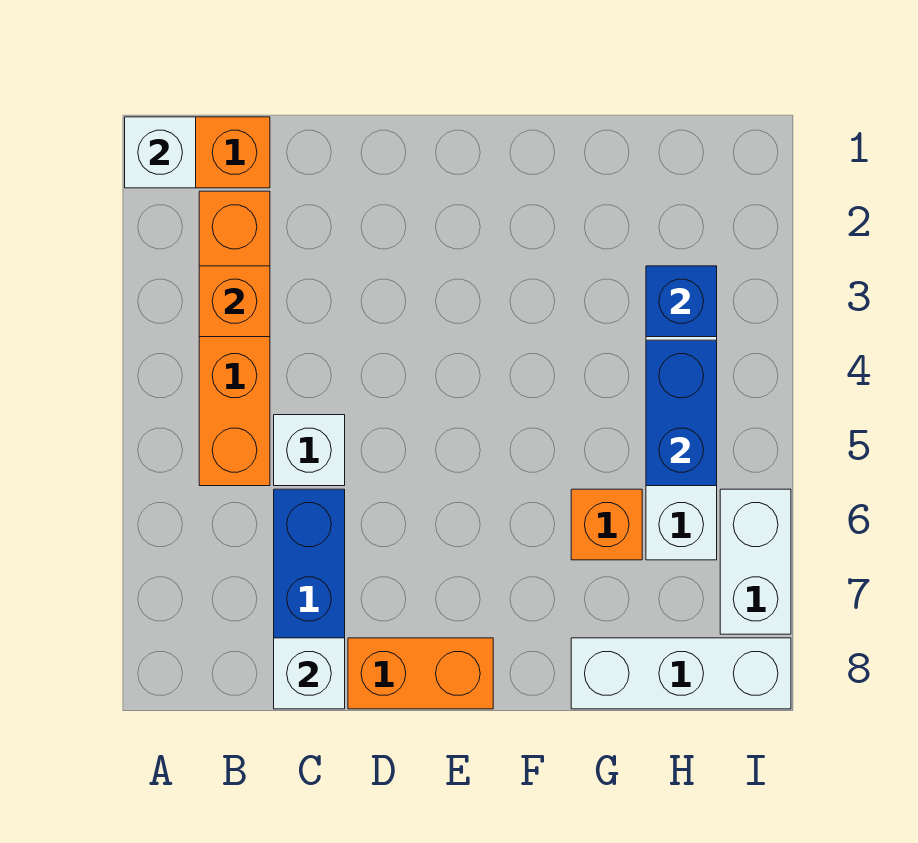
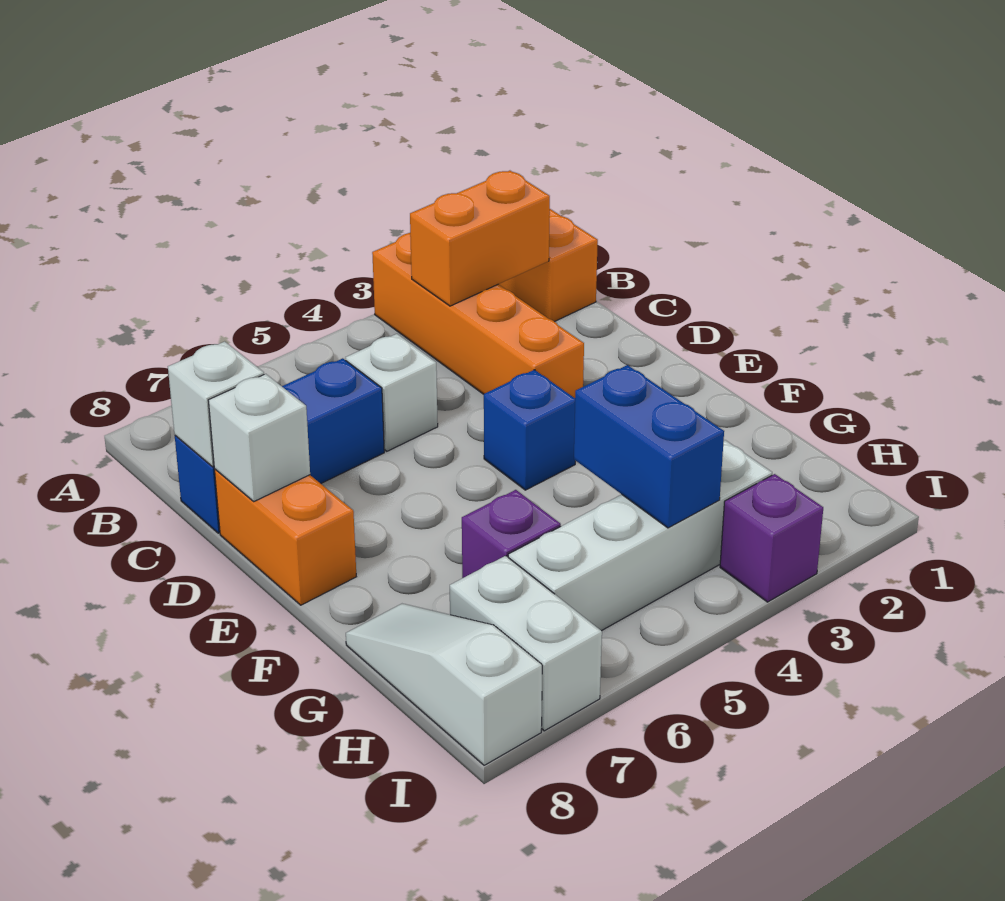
white 1x1 brick [125,117,196,188] -> white 1x1 brick moved to [208,374,310,501]
orange 1x4 brick [199,191,270,486] -> orange 1x4 brick turned to [372,233,584,398]
orange 1x1 brick [199,266,270,337] -> orange 1x2 brick [410,171,550,306]
orange 1x1 brick [571,489,642,560] -> purple 1x1 brick [462,490,561,578]
white 1x3 brick [571,638,791,709] -> white 1x3 slope [346,604,542,765]
blue 1x1 brick [646,266,717,337] -> blue 1x1 brick moved to [484,370,575,490]
blue 1x2 brick [646,340,717,486] -> blue 1x2 brick turned to [574,365,724,528]
none -> purple 1x1 brick [720,474,823,602]
white 1x2 brick [720,489,791,634] -> white 1x2 brick turned to [450,556,602,731]

